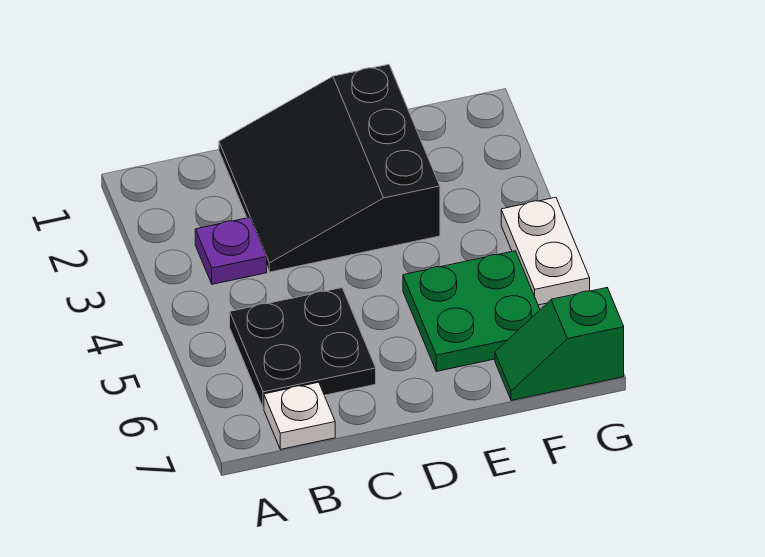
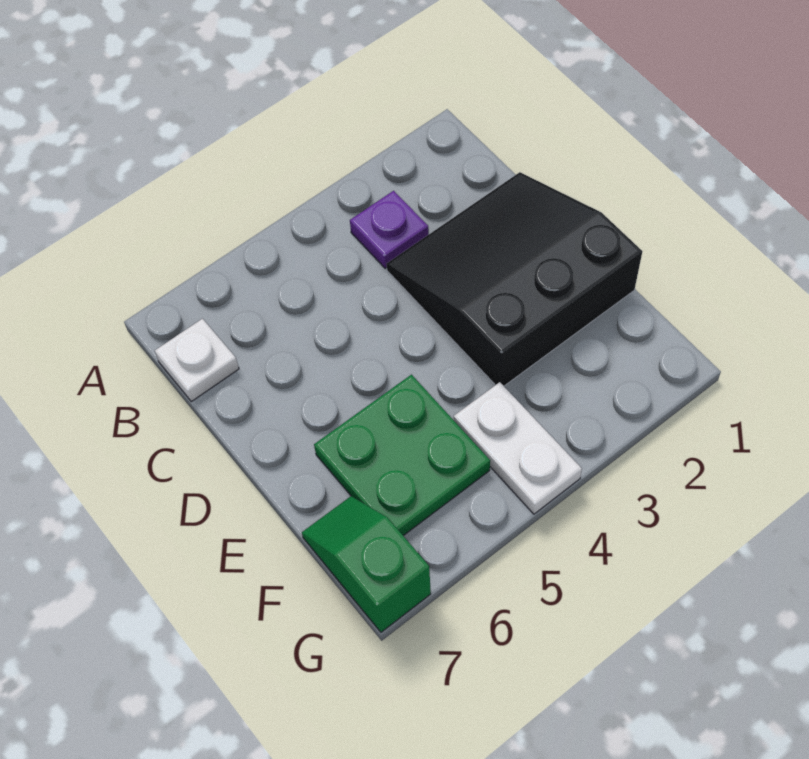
black 2x2 plate [230,288,376,408] -> none
white 1x2 plate [501,197,590,305] -> white 1x2 plate turned to [454,382,582,514]

